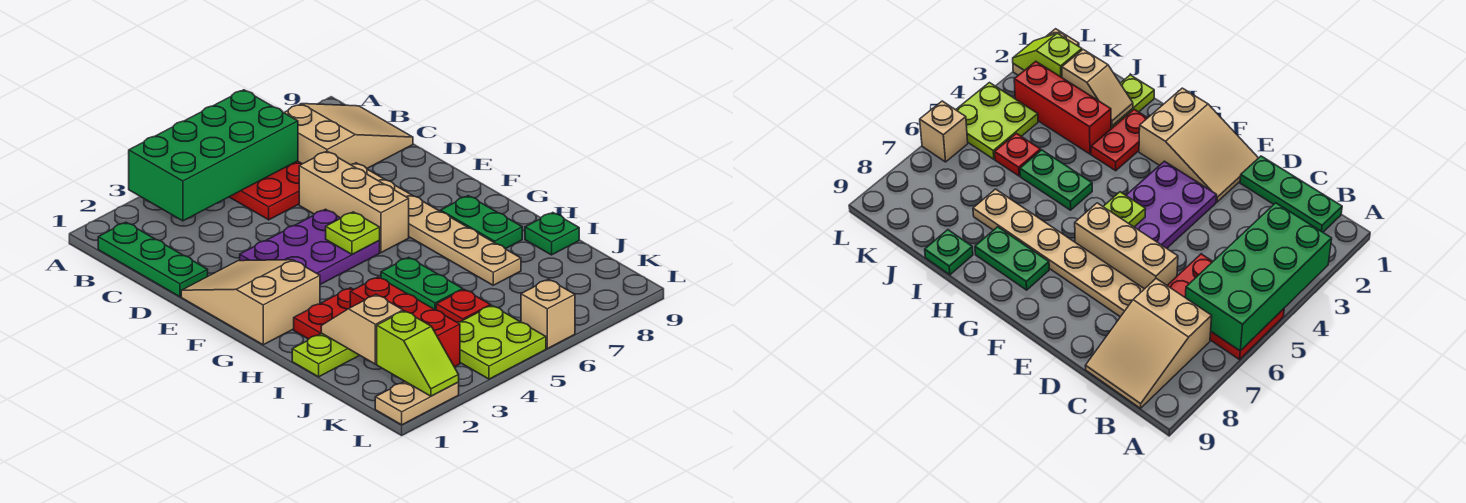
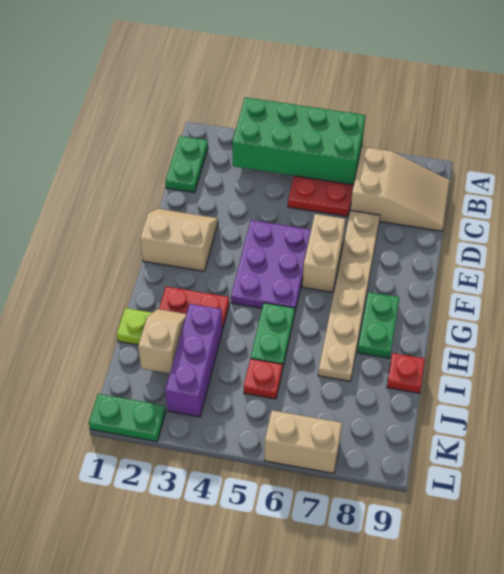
green 1x3 plate [98,222,208,297] -> green 1x2 plate [165,136,208,193]
tan 1x3 brick [299,151,409,253] -> tan 1x2 brick [302,214,345,292]
tan 2x3 slope [181,260,320,345] -> tan 2x2 slope [140,209,218,271]
purple 2x3 plate [240,209,380,284] -> purple 2x3 plate turned to [231,220,311,311]
lime 1x1 plate [326,212,380,254] -> none
red 1x3 brick [350,277,460,367] -> purple 1x3 brick [165,304,222,417]
green 1x1 plate [525,213,579,255] -> red 1x1 plate [387,353,425,393]
lime 1x2 slope [377,311,459,396] -> none
lime 2x2 plate [457,305,546,379] -> none
tan 1x2 plate [375,382,459,425] -> green 1x2 plate [89,394,166,441]
tan 1x1 brick [521,279,575,349] -> tan 1x2 brick [265,410,342,473]

